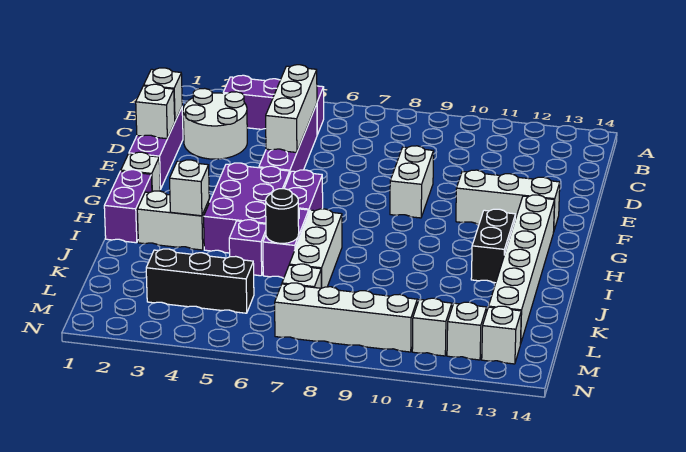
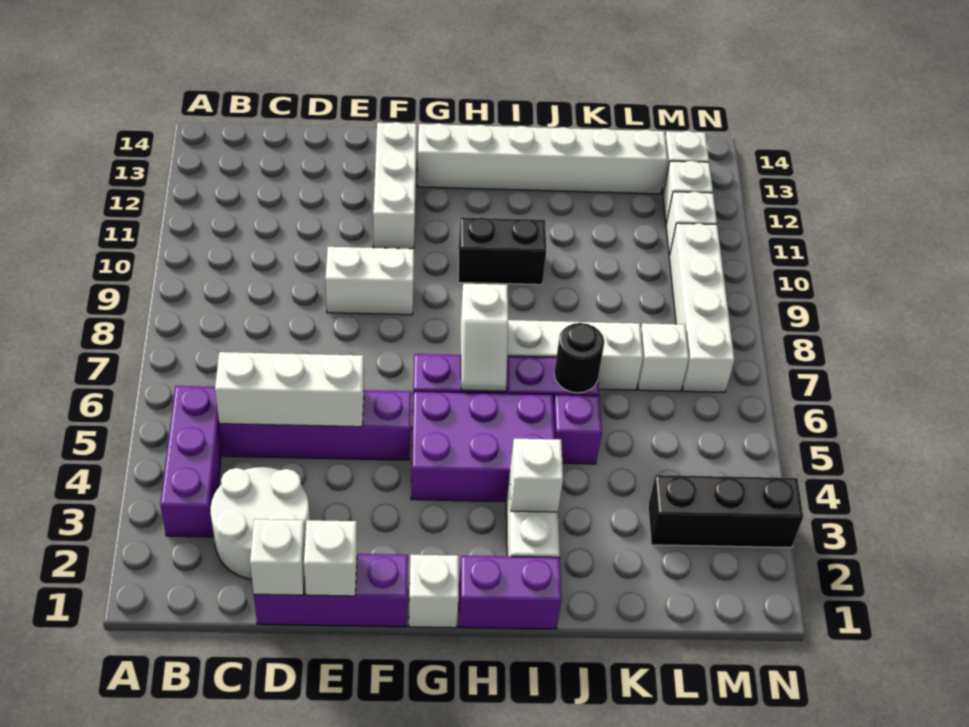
none -> white 1x2 slope [461,284,508,391]
black 1x2 brick [471,209,516,283] -> black 1x2 brick moved to [458,217,546,285]
black 1x3 brick [146,249,254,313] -> black 1x3 brick turned to [648,475,803,548]

